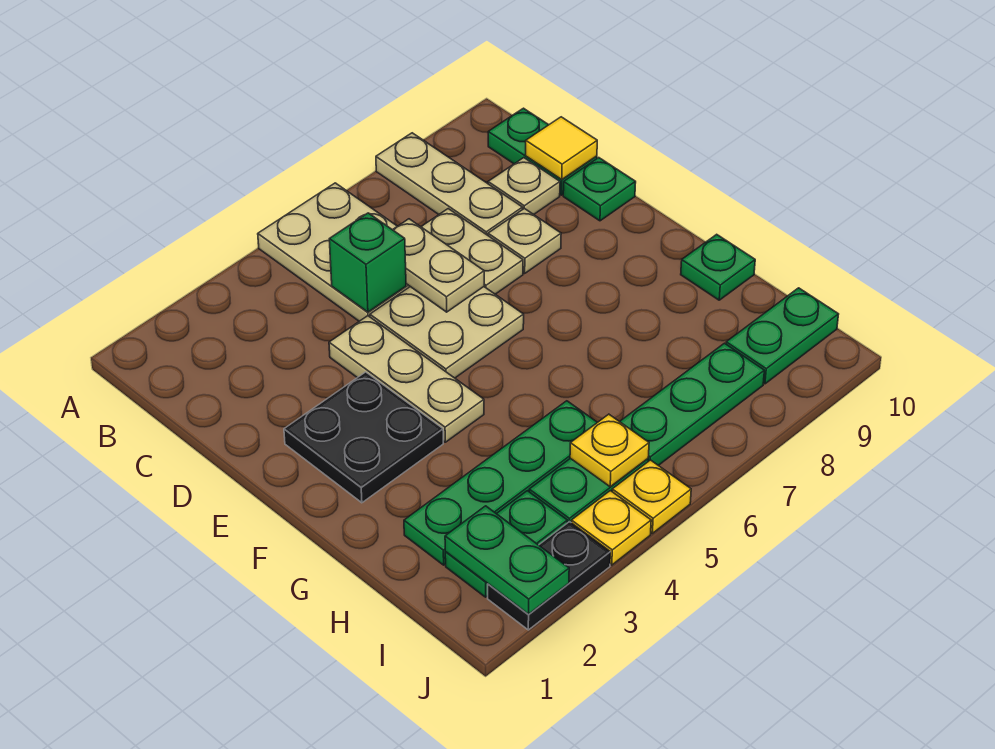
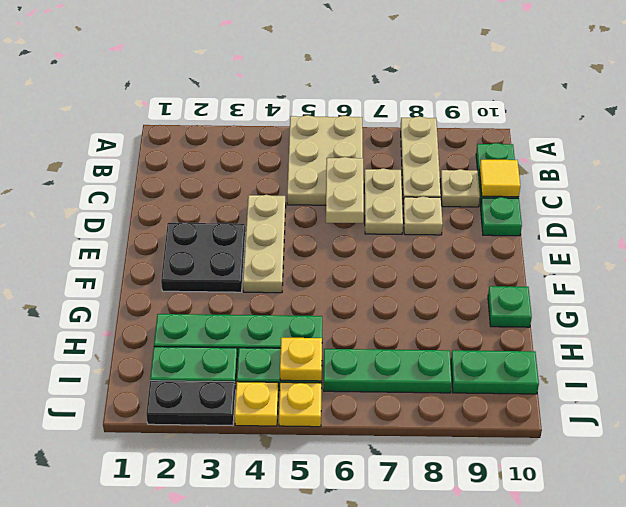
green 1x1 brick [329,213,406,312] -> none
tan 2x2 plate [370,287,524,378] -> none
green 1x2 plate [445,506,569,614] -> none

